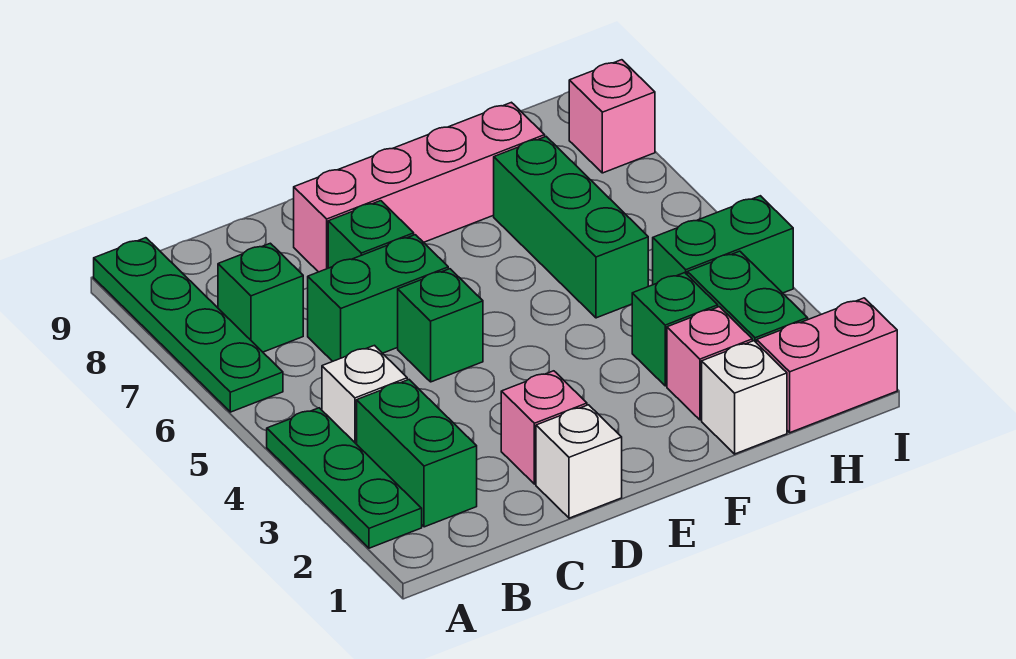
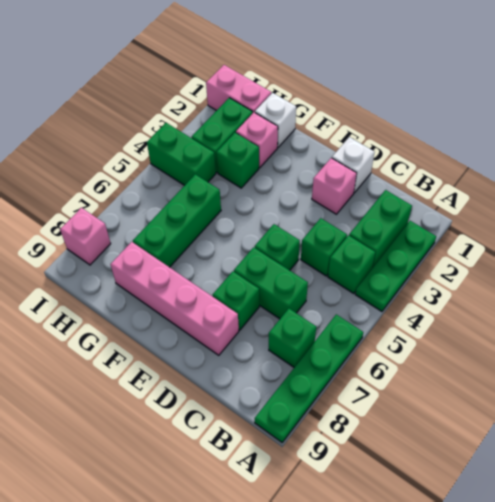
white 1x1 brick [322,345,407,444] -> green 1x1 brick [328,235,375,294]
none -> green 1x1 brick [301,218,347,276]

